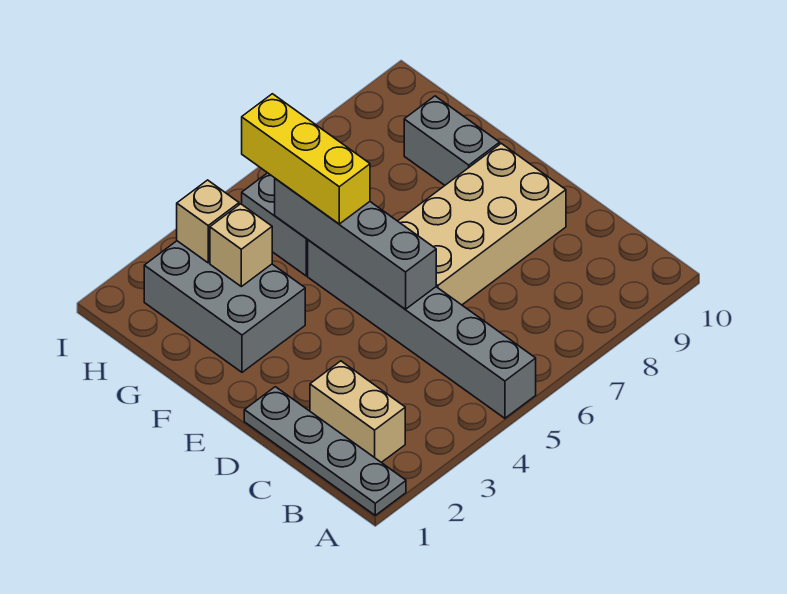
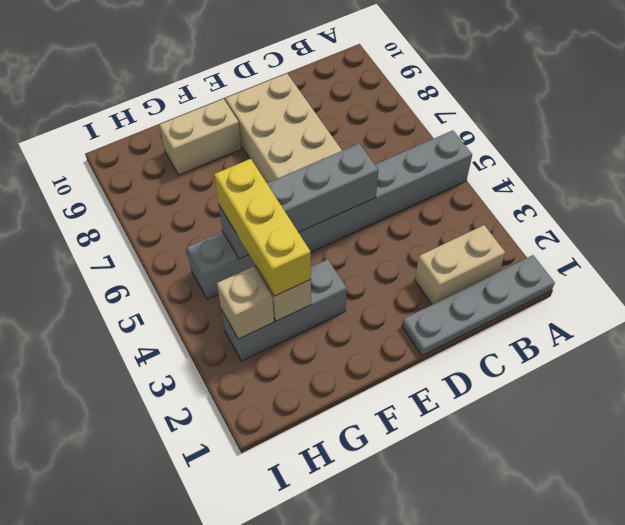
grey 2x3 brick [144,241,305,372] -> grey 1x3 brick [221,259,347,361]
yellow 1x3 brick [242,94,370,224] -> yellow 1x3 brick turned to [214,159,311,296]
grey 1x2 brick [404,96,500,185] -> tan 1x2 brick [159,99,241,175]

